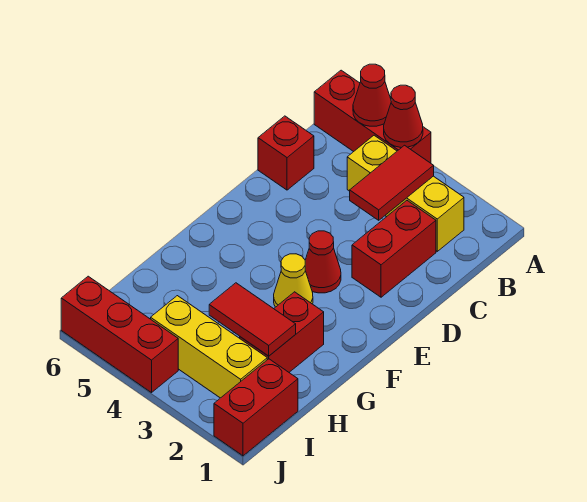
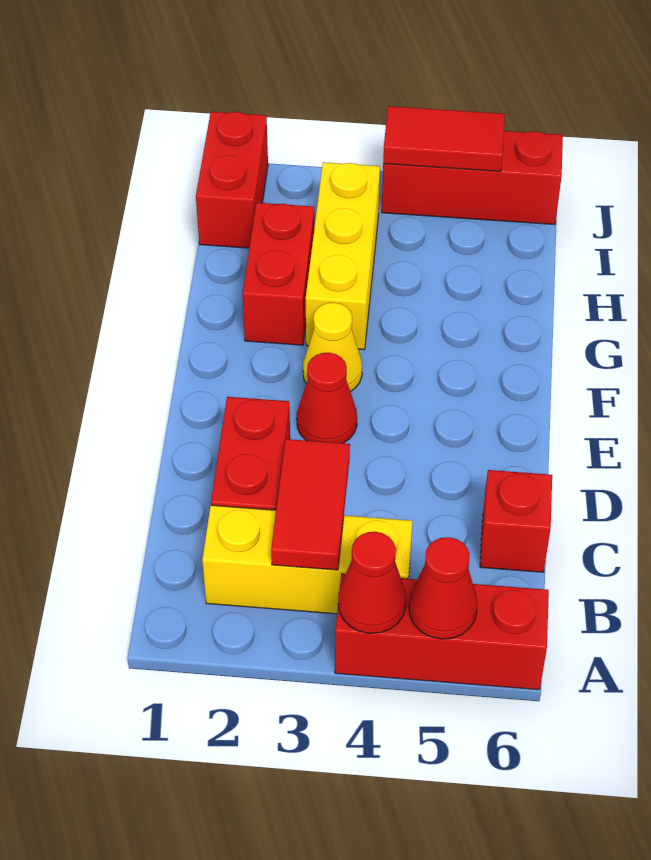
red 1x2 tile [209,283,296,356] -> red 1x2 tile moved to [383,106,505,171]
yellow 1x3 brick [151,296,267,398] -> yellow 1x3 brick turned to [306,162,380,350]

